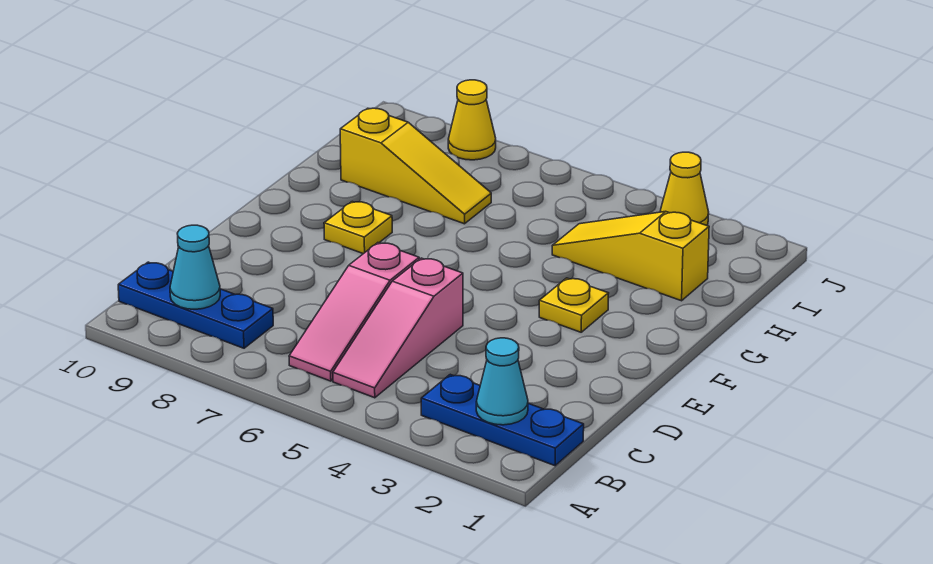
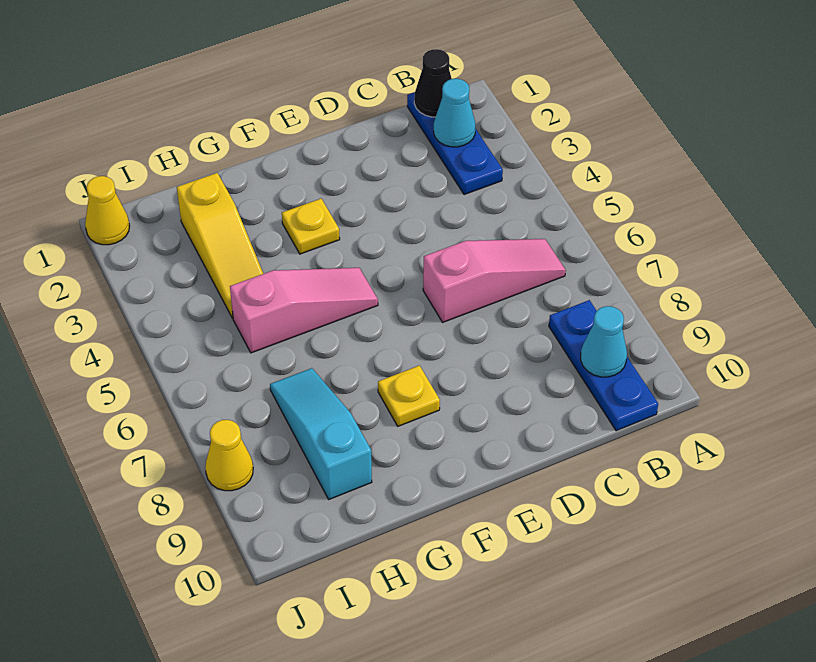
none -> black 1x1 cone [414,49,452,117]
pink 1x3 slope [333,258,463,398] -> pink 1x3 slope moved to [230,268,378,353]
yellow 1x3 slope [340,108,491,224] -> cyan 1x3 slope [270,368,372,499]
yellow 1x1 cone [660,152,709,225] -> yellow 1x1 cone moved to [85,176,129,245]

